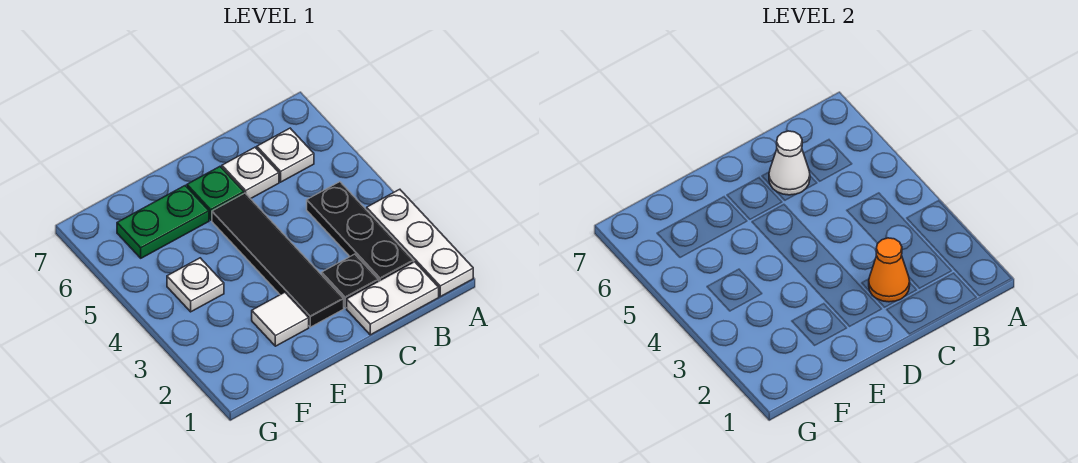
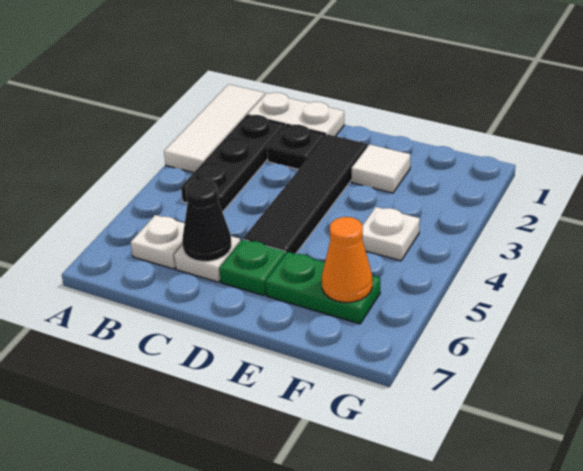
white 1x3 plate [367,189,473,297] -> white 1x3 tile [164,84,265,173]
orange 1x1 cone [869,238,910,302] -> orange 1x1 cone moved to [322,217,372,302]
white 1x1 cone [769,131,810,195] -> black 1x1 cone [182,179,231,261]

